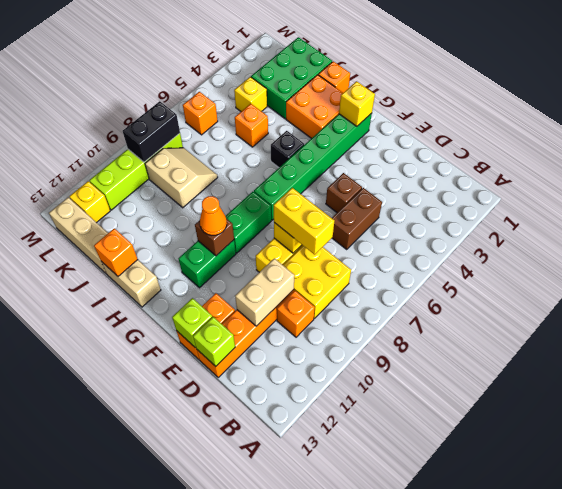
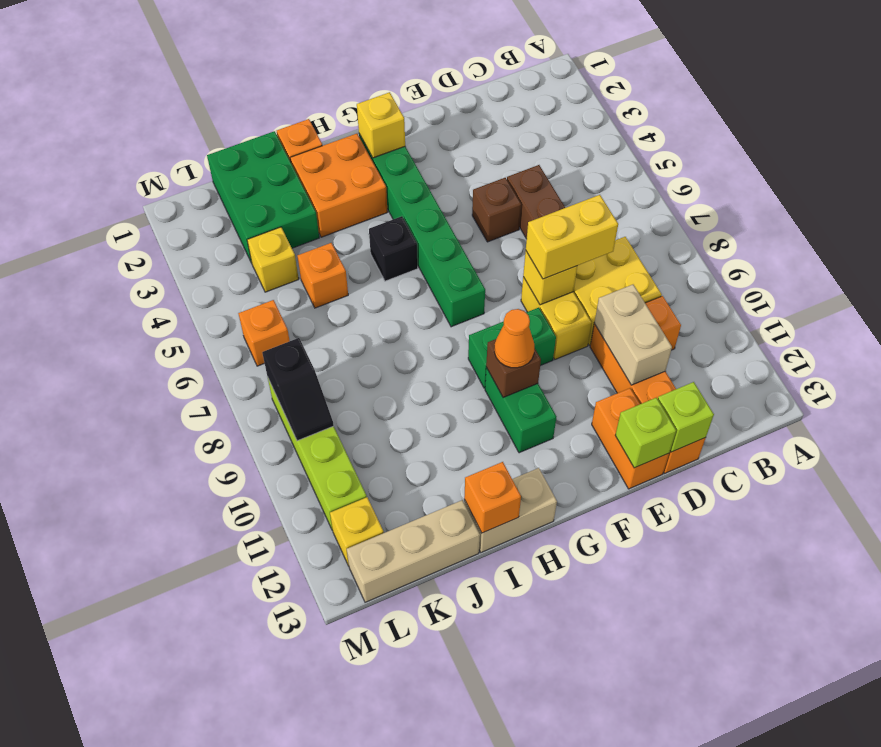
green 1x2 brick [225,192,271,253] -> green 1x2 brick turned to [468,308,556,388]
tan 2x2 slope [145,148,218,208] -> none
black 1x2 brick [123,101,180,162] -> black 1x2 slope [262,338,334,441]

